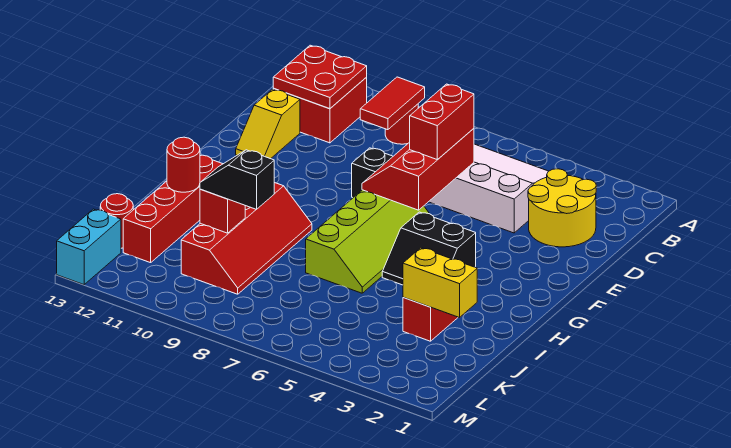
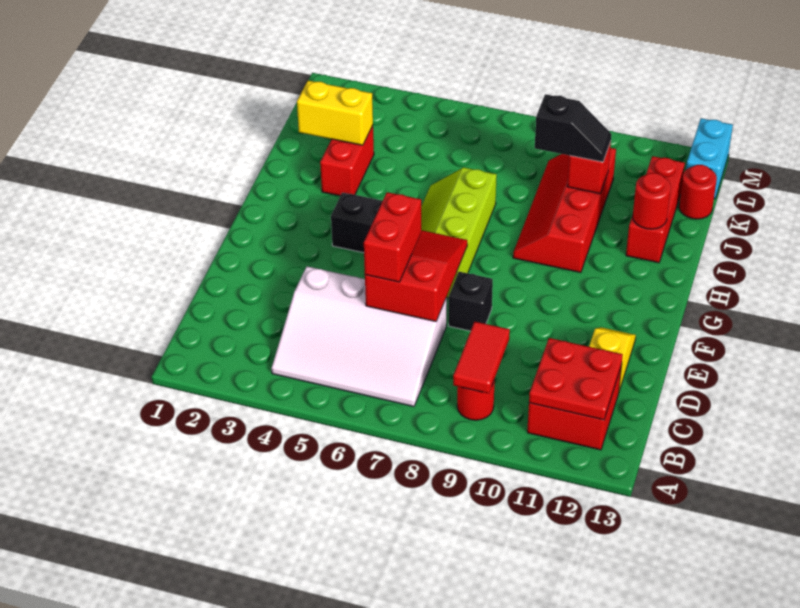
yellow 2x2 round brick [528,169,596,247] -> none
red 2x3 slope [362,128,474,210] -> red 2x3 slope turned to [365,230,467,321]
red 1x4 brick [123,155,222,263] -> red 1x3 brick [626,156,685,263]

